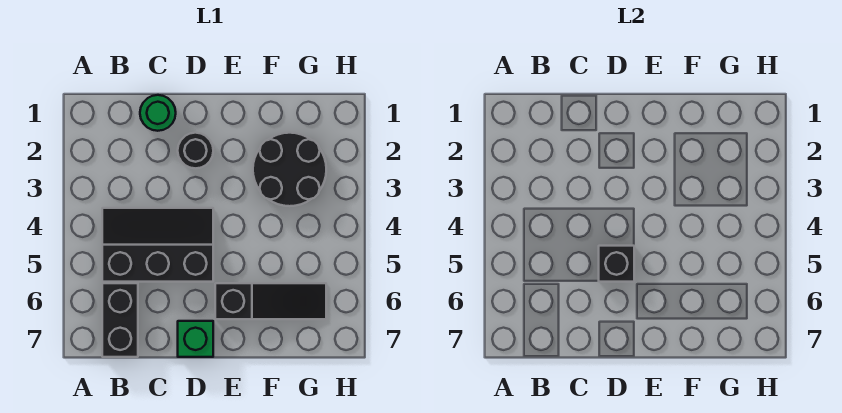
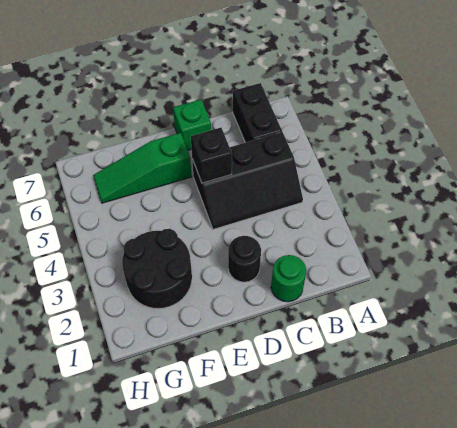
black 1x3 slope [215,283,326,319] -> green 1x3 slope [93,133,192,203]

